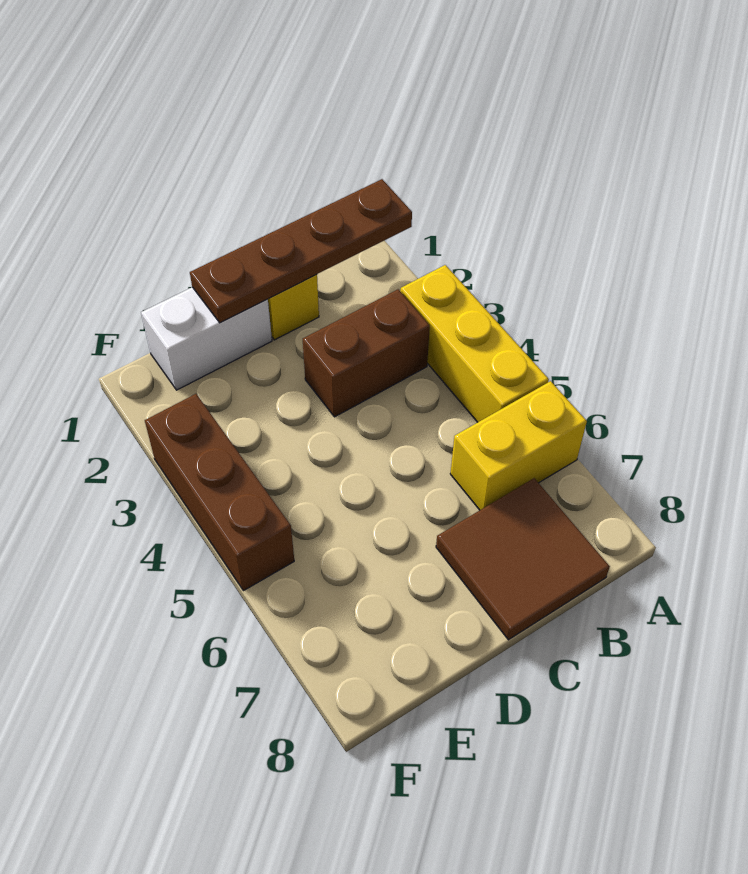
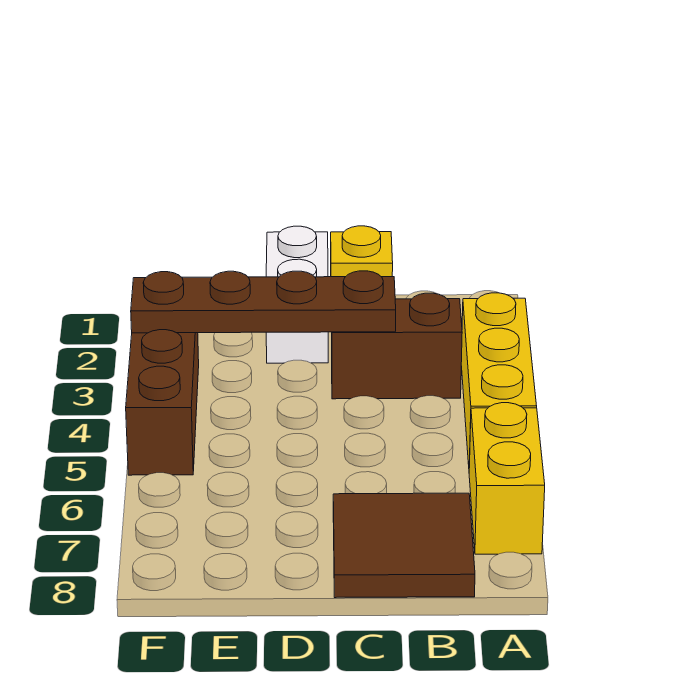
brown 1x4 plate [190,179,412,323] -> brown 1x4 plate moved to [131,271,396,333]
yellow 1x2 brick [450,381,587,510] -> yellow 1x2 brick turned to [469,403,545,554]
white 1x2 brick [141,287,272,390] -> white 1x2 brick turned to [266,226,328,363]

